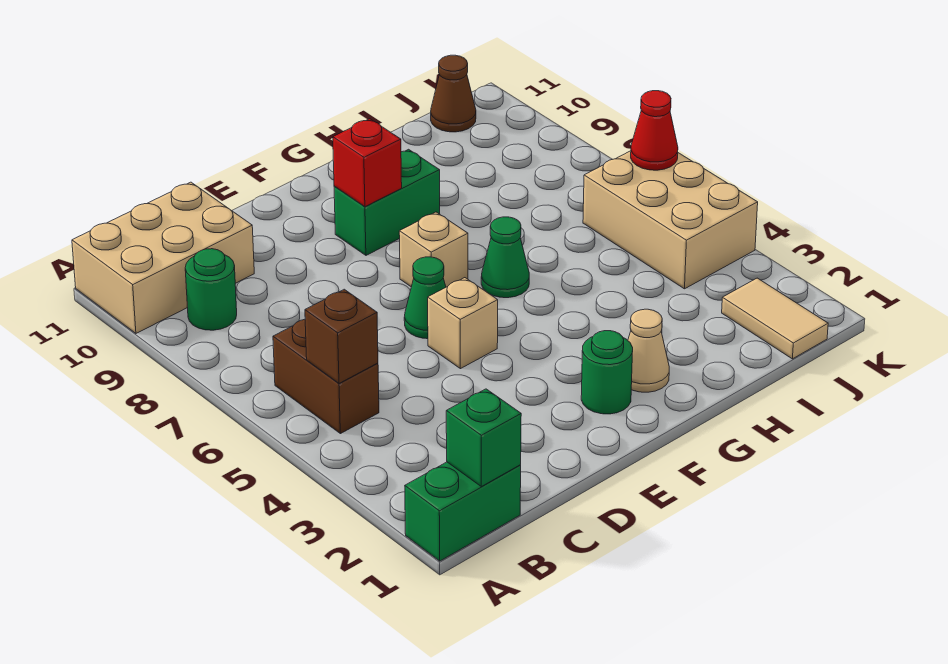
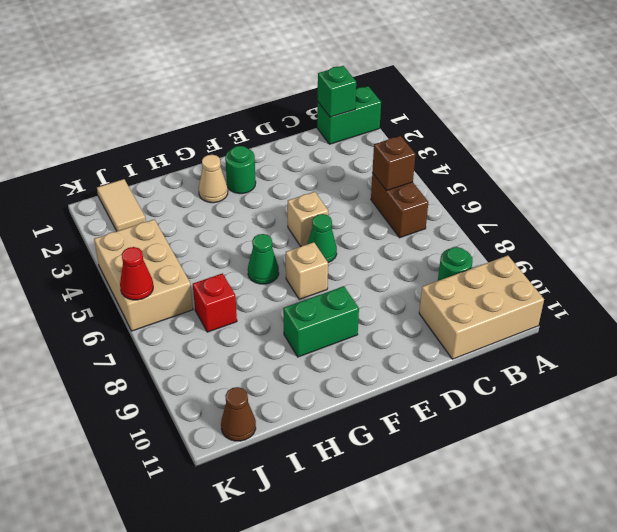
red 1x1 brick [333,119,402,207] -> red 1x1 brick moved to [193,273,237,332]

